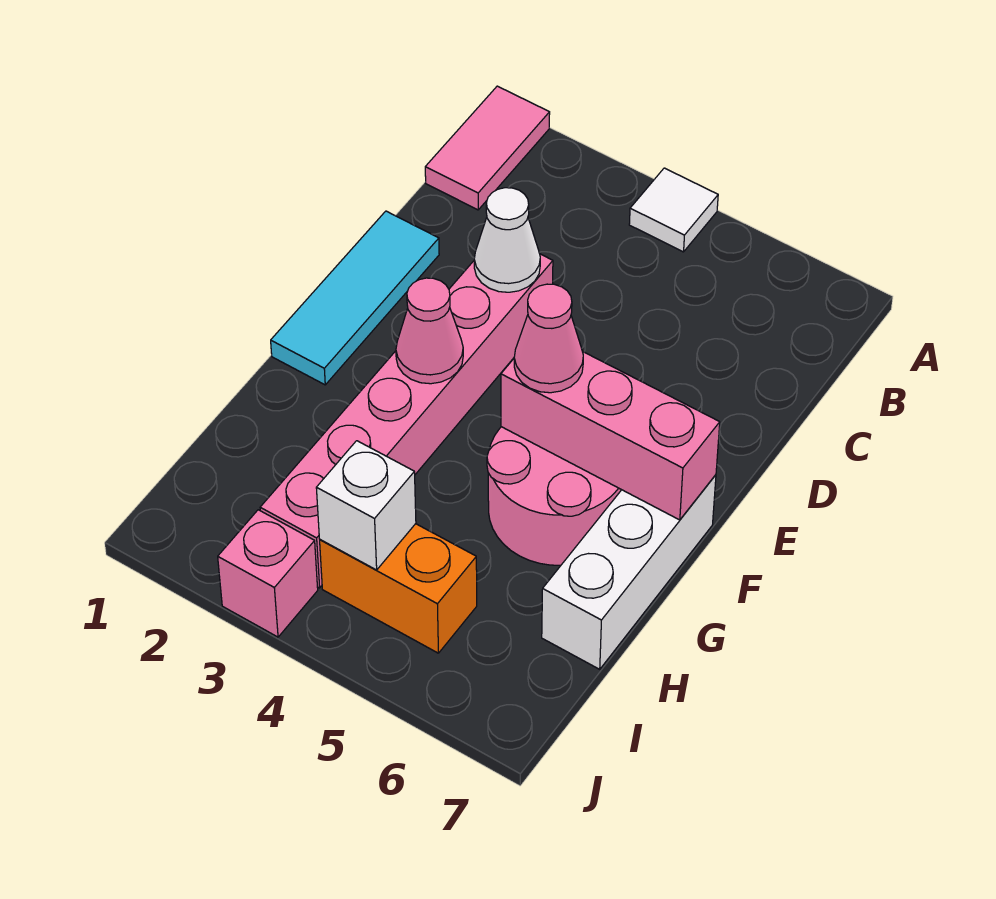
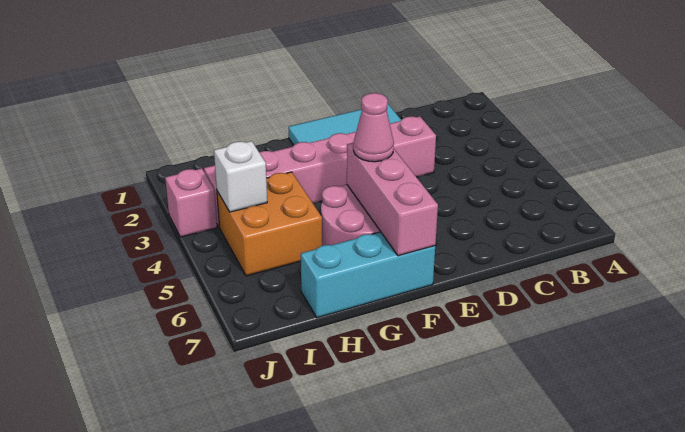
pink 1x2 tile [425,86,550,210] -> none
white 1x1 tile [629,168,718,252] -> none
white 1x1 cone [474,188,540,292] -> none
pink 1x1 cone [396,278,463,384] -> none
white 1x3 brick [542,475,716,669] -> cyan 1x3 brick [301,232,435,318]
orange 1x2 brick [320,524,477,653] -> orange 2x2 brick [217,172,322,276]

